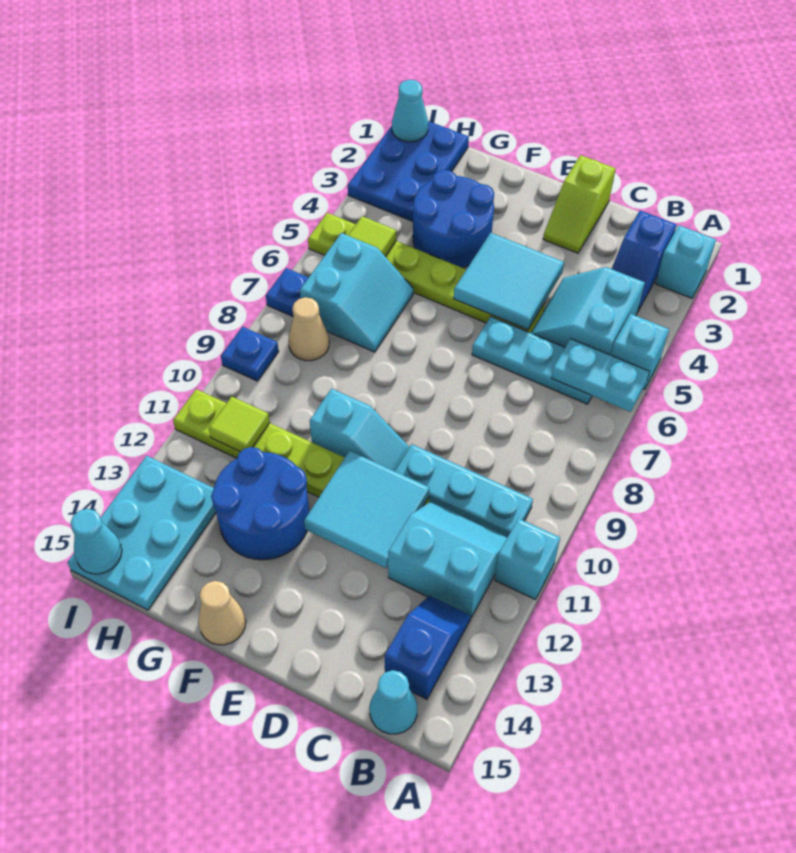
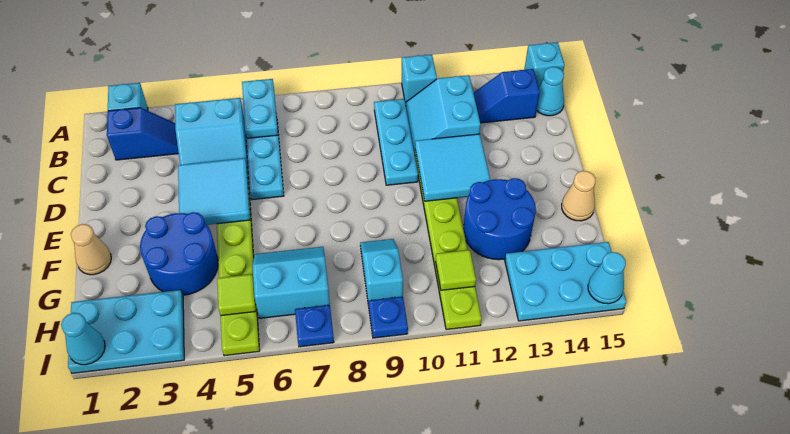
cyan 1x1 brick [611,314,669,389] -> cyan 1x1 brick moved to [524,42,565,87]
lime 1x2 slope [543,155,616,253] -> none
cyan 1x2 slope [310,389,409,471] -> cyan 1x2 slope moved to [360,239,403,306]
blue 2x3 plate [348,121,469,221] -> cyan 2x3 plate [68,290,184,373]
tan 1x1 cone [288,297,329,361] -> tan 1x1 cone moved to [71,224,111,275]

